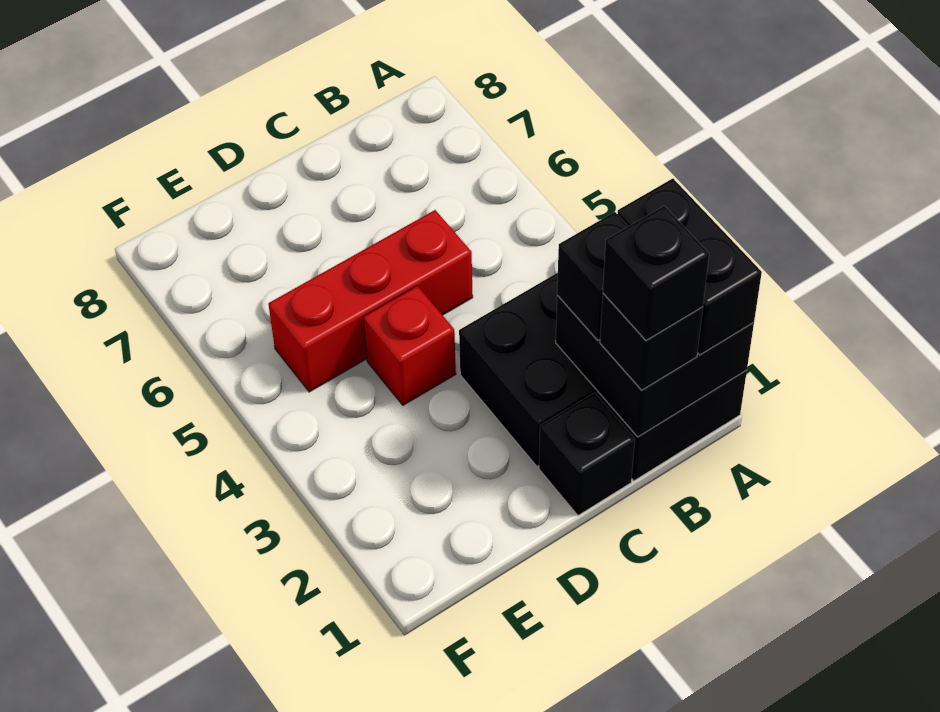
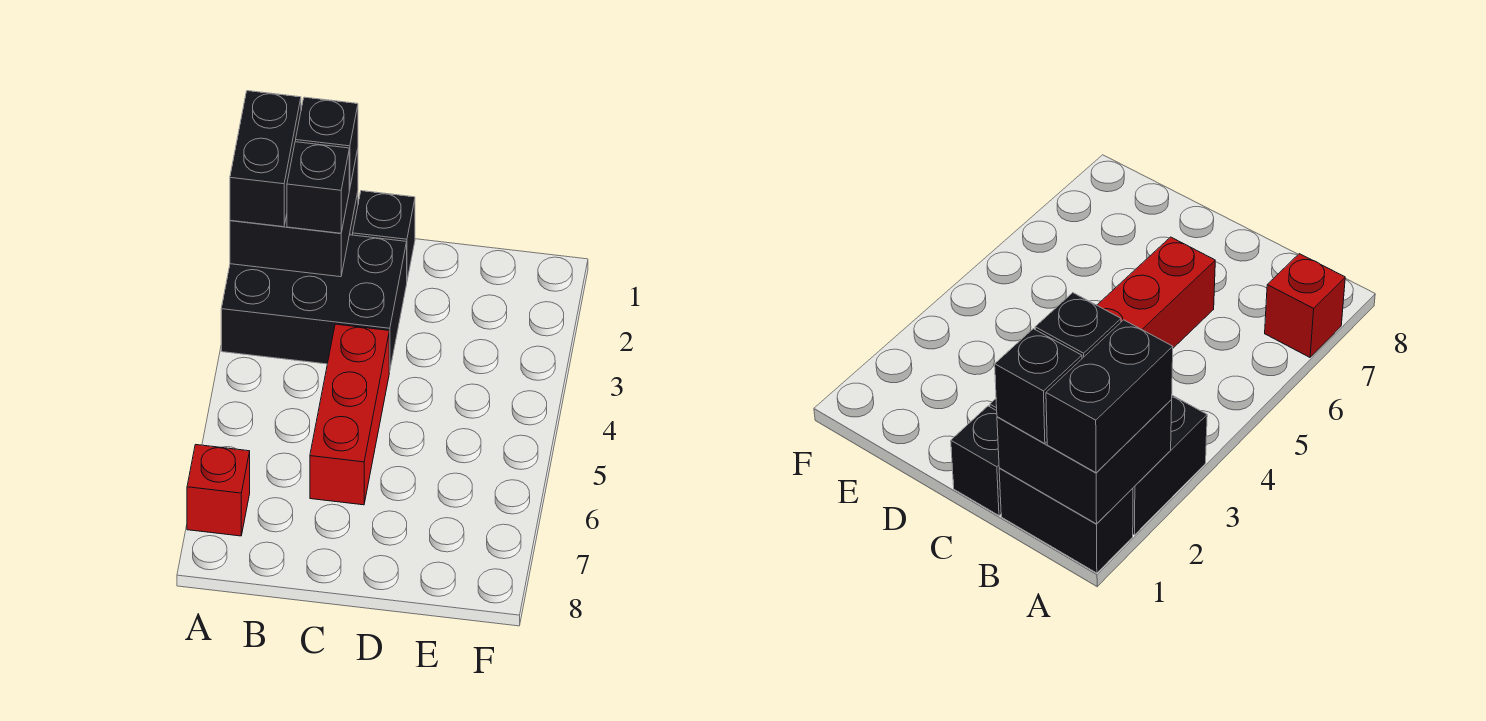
black 1x1 brick [603,206,709,340] -> none
red 1x3 brick [268,210,473,392] -> red 1x3 brick turned to [310,324,389,505]
red 1x1 brick [363,286,456,405] -> red 1x1 brick moved to [187,445,250,536]

